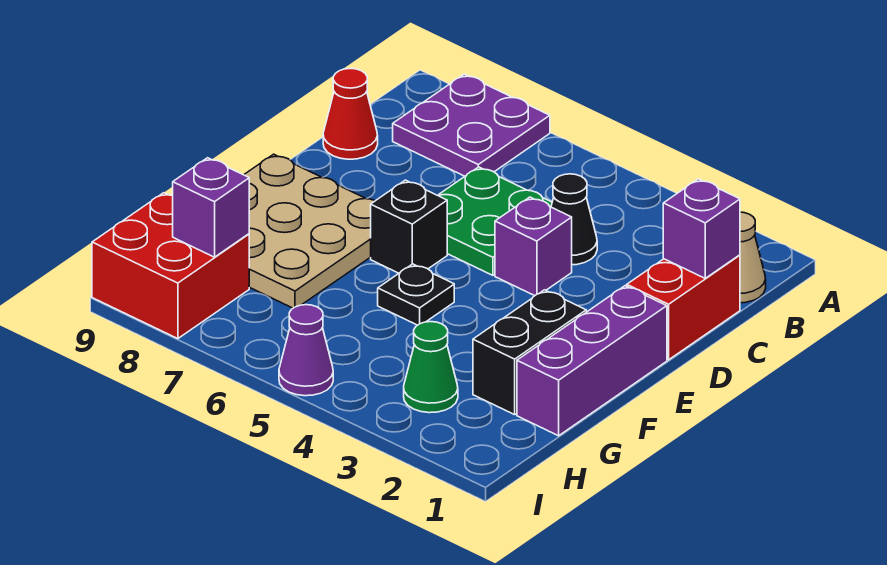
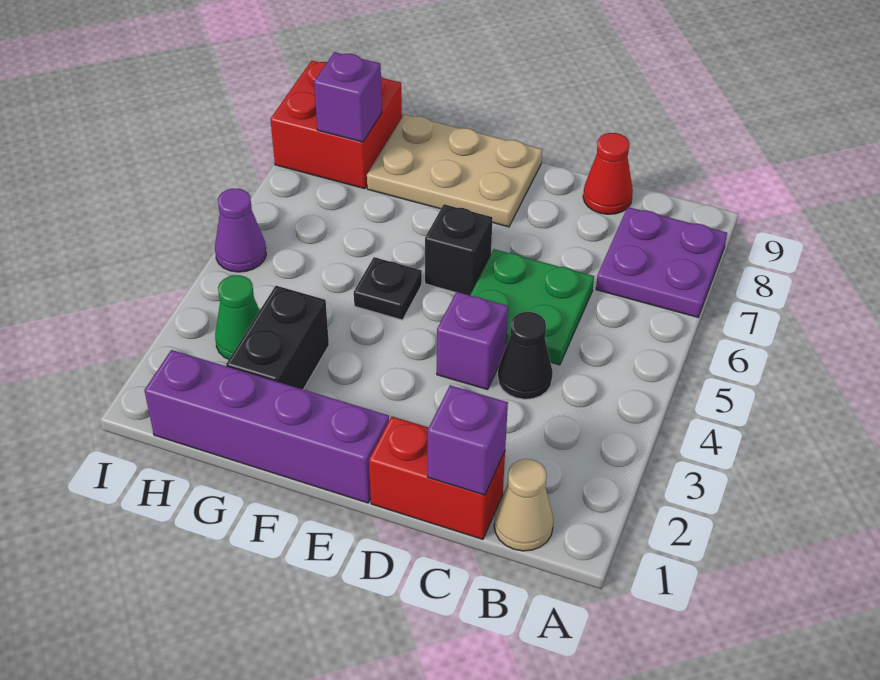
purple 1x3 brick [517,286,667,436] -> purple 1x4 brick [144,350,389,503]
tan 3x3 plate [244,154,375,308] -> tan 2x3 plate [367,114,542,227]
black 1x2 brick [473,290,586,415] -> black 1x2 brick turned to [226,286,329,389]

